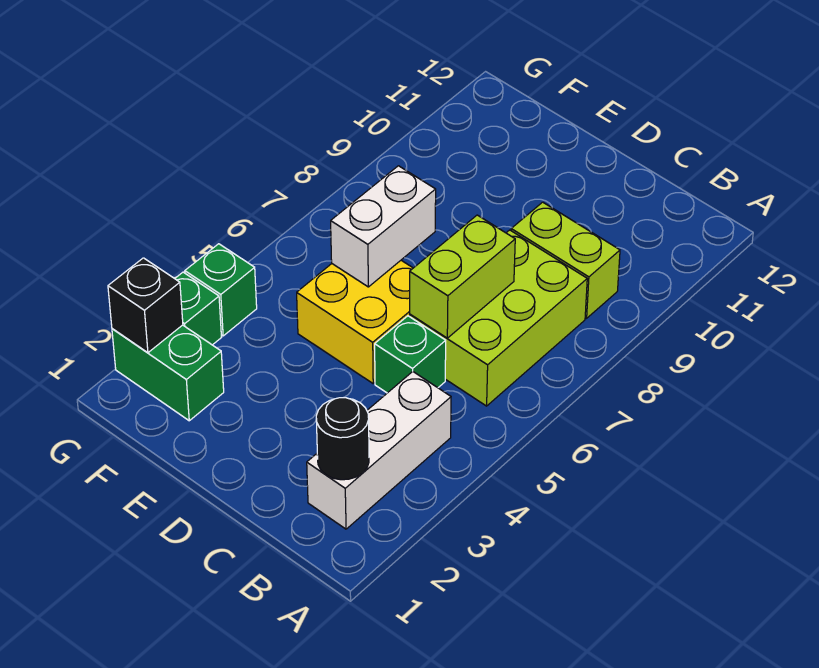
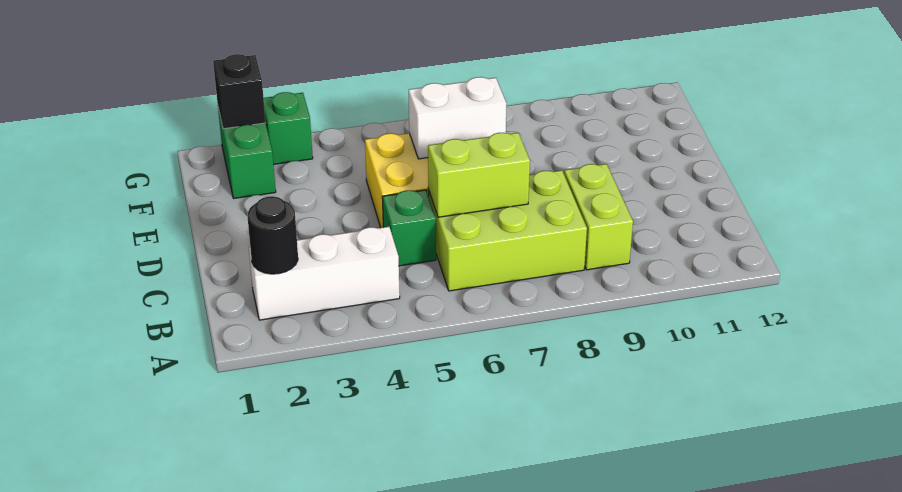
green 1x1 brick [185,244,257,336] -> none

